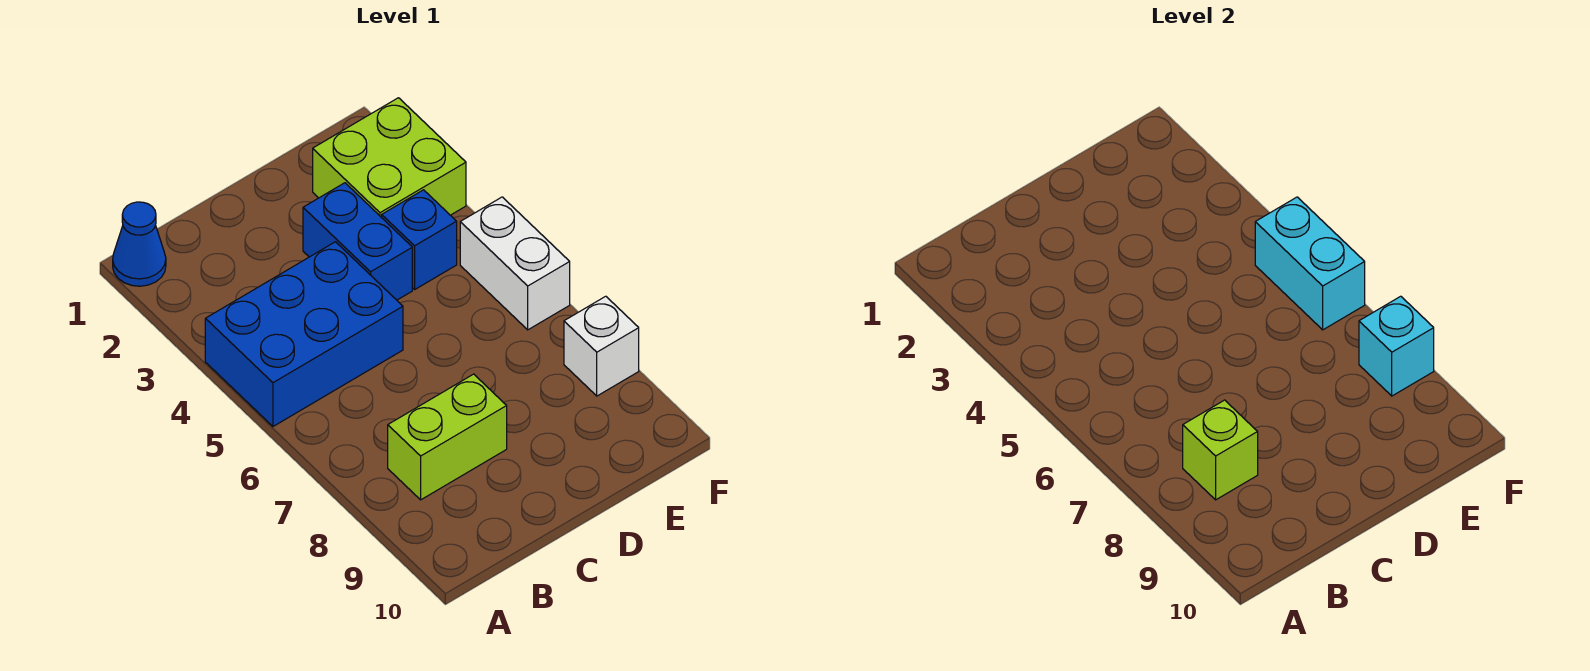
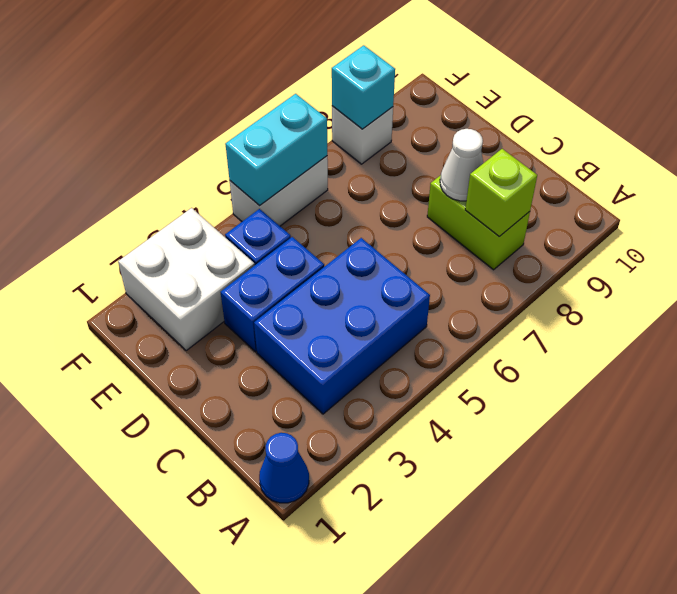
blue 2x3 brick [205,242,403,426] -> blue 2x3 brick turned to [254,238,430,414]
none -> white 1x1 cone [440,129,483,201]
lime 2x2 brick [313,98,466,218] -> white 2x2 brick [118,208,255,351]

